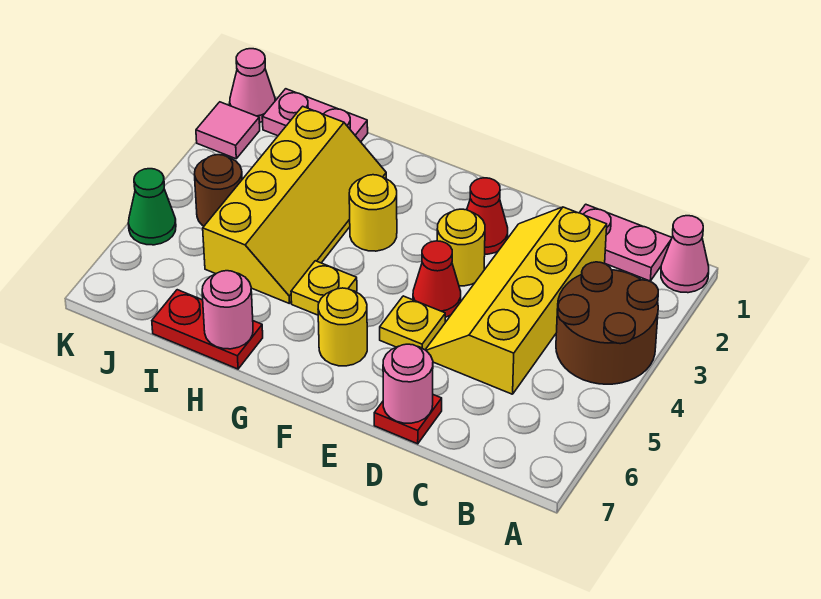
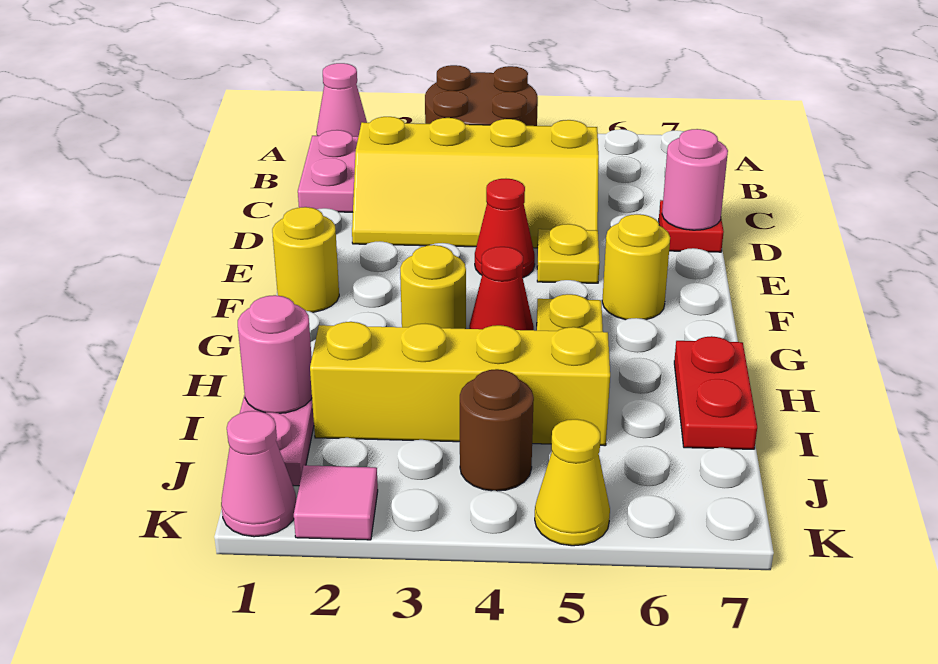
red 1x1 cone [467,178,508,254] -> red 1x1 cone moved to [469,247,534,330]
yellow 1x1 round brick [437,209,485,286] -> yellow 1x1 round brick moved to [272,207,339,312]
pink 1x1 round brick [202,271,253,349] -> pink 1x1 round brick moved to [238,295,312,413]
green 1x1 cone [128,169,176,245] -> yellow 1x1 cone [535,419,610,546]

